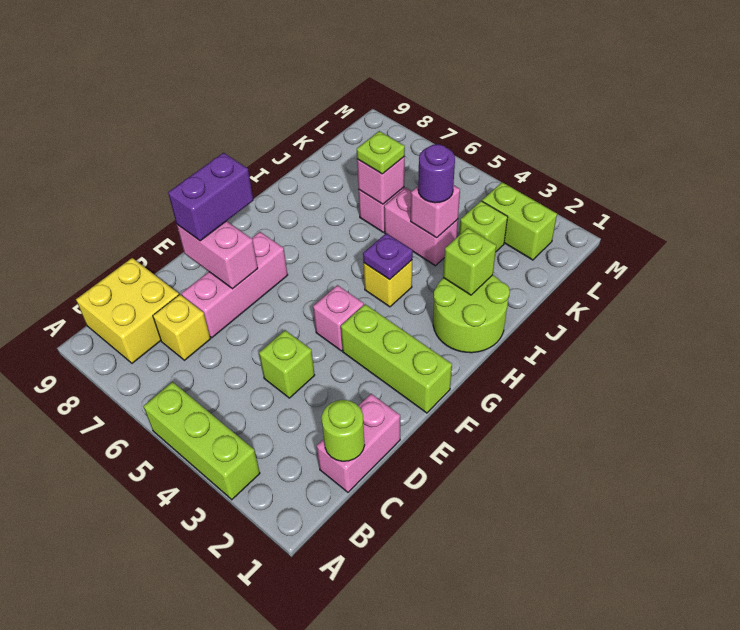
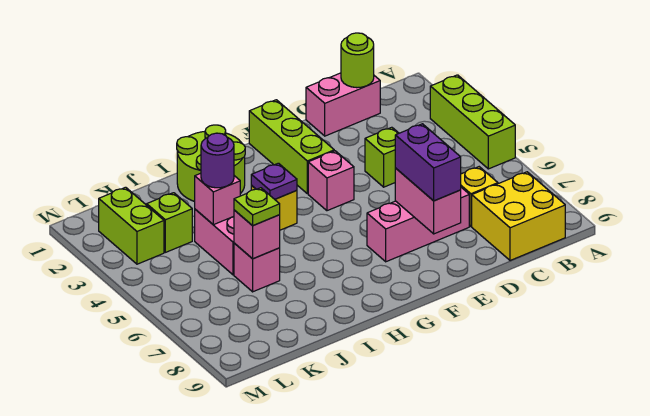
purple 1x2 brick [168,153,253,241] -> purple 1x2 brick turned to [395,124,461,201]
lime 1x1 brick [443,228,496,295] -> none

